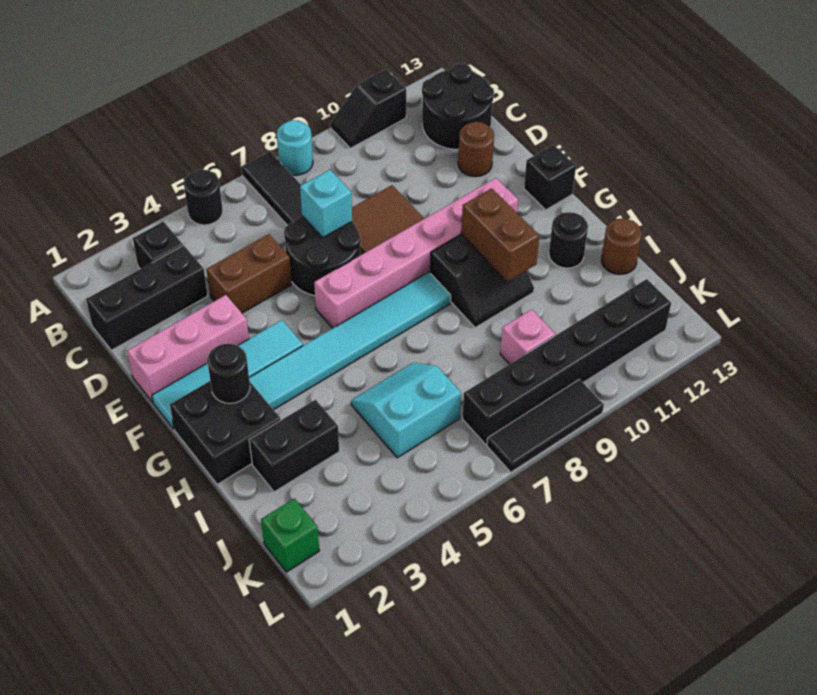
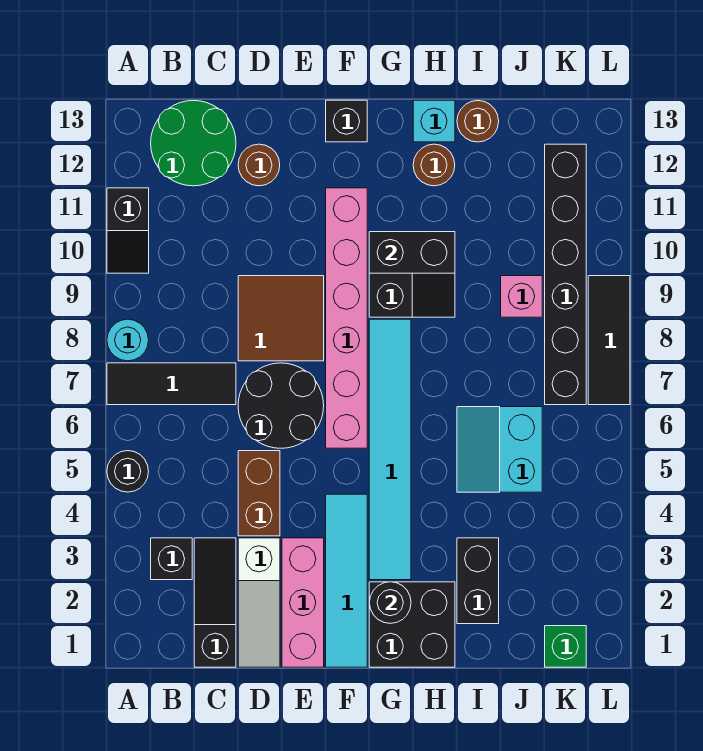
black 2x2 round brick [422,63,494,149] -> green 2x2 round brick [151,101,236,186]
black 1x3 brick [86,246,208,350] -> black 1x3 slope [194,538,236,667]
none -> white 1x3 slope [238,538,280,667]
cyan 1x1 brick [300,170,352,238] -> cyan 1x1 brick moved to [413,100,455,142]
brown 1x2 brick [461,188,539,281] -> black 1x2 brick [369,232,455,273]
black 1x1 round brick [549,212,588,268] -> brown 1x1 round brick [413,144,455,186]

